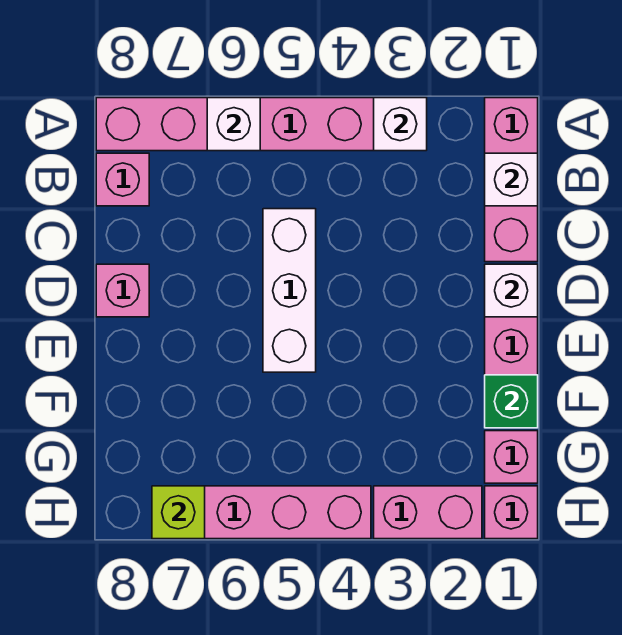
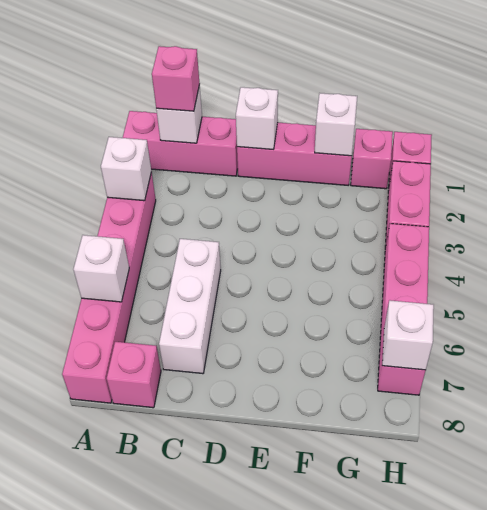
white 1x3 brick [263,209,316,372] -> white 1x3 brick turned to [159,239,221,374]
pink 1x1 brick [96,264,149,317] -> pink 1x1 brick moved to [152,46,200,111]
green 1x1 brick [485,375,538,428] -> white 1x1 brick [315,93,357,156]
lime 1x1 brick [152,486,205,539] -> white 1x1 brick [382,300,434,370]

